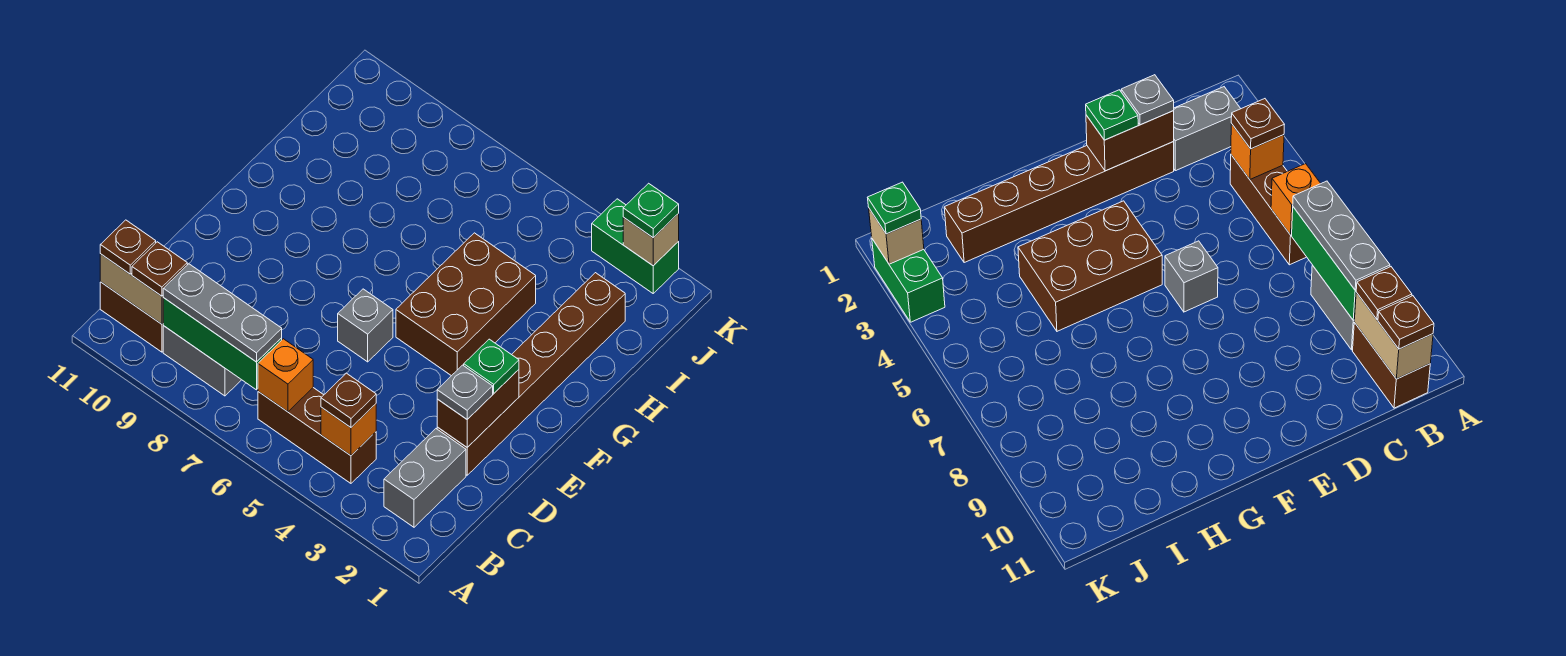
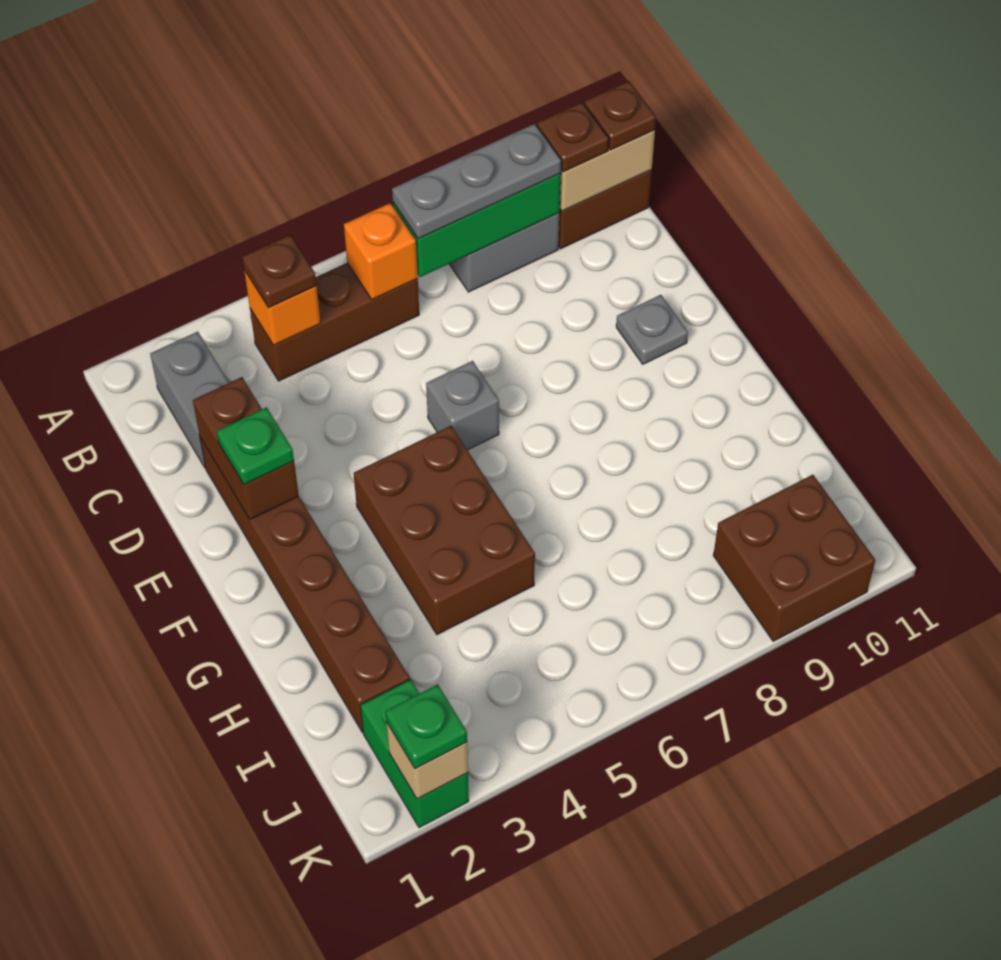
grey 1x1 plate [437,365,493,419] -> grey 1x1 plate moved to [616,295,688,364]
none -> brown 2x2 brick [713,475,875,641]
green 1x2 brick [592,199,679,293] -> green 1x2 brick turned to [360,679,469,828]

